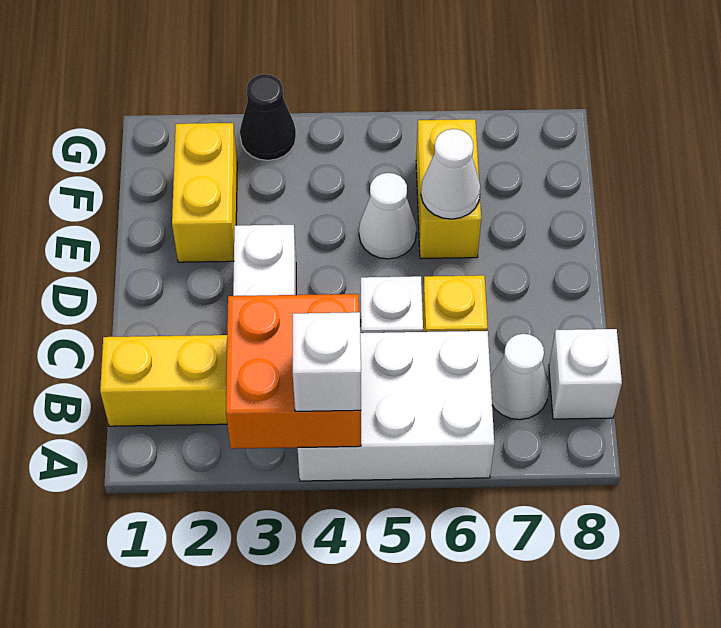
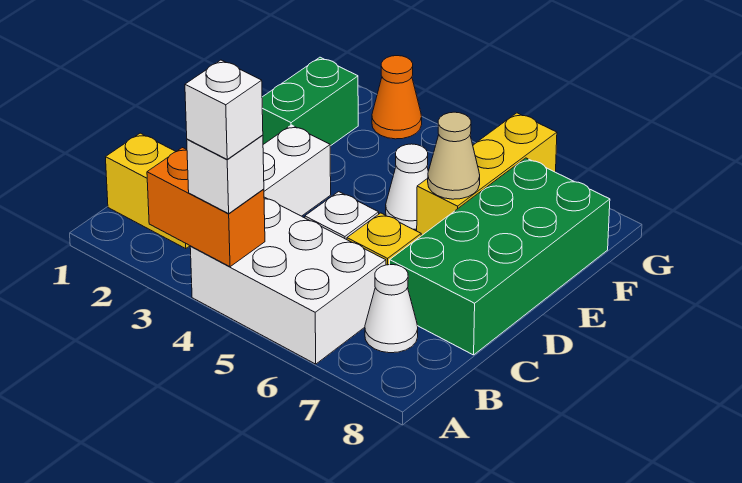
orange 2x2 brick [226,294,361,449] -> orange 1x2 brick [147,148,265,267]
white 1x1 brick [549,329,622,419] -> white 1x1 brick moved to [185,60,263,159]
none -> green 2x4 brick [390,158,610,355]
yellow 1x2 brick [172,123,237,262] -> green 1x2 brick [262,57,358,146]
yellow 1x2 brick [416,119,481,259] -> yellow 1x3 brick [417,113,557,236]
white 1x1 cone [421,129,481,219] -> tan 1x1 cone [428,112,480,199]
black 1x1 cone [240,74,296,160] -> orange 1x1 cone [372,56,422,139]

